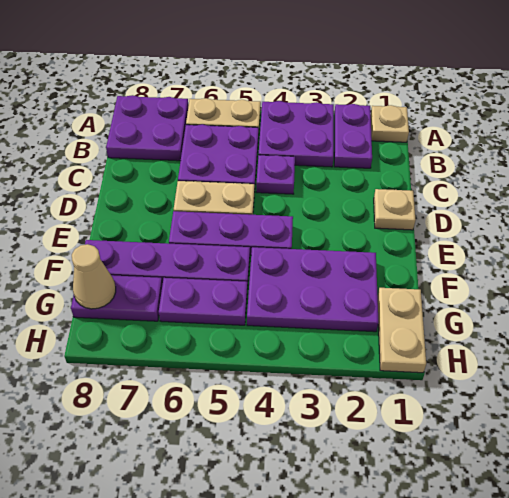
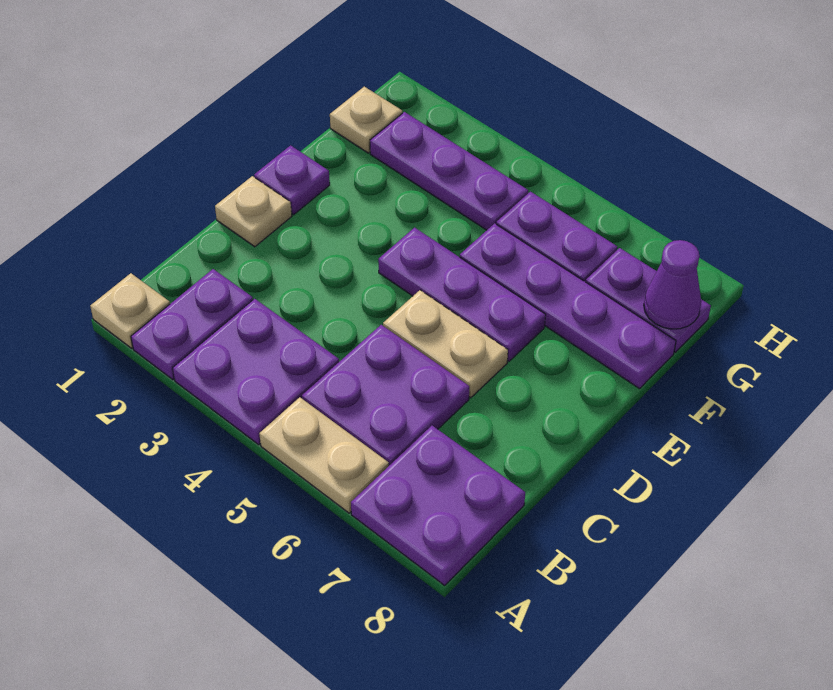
purple 1x1 plate [256,155,295,194] -> purple 1x1 plate moved to [254,145,330,215]
purple 2x3 plate [247,247,379,332] -> purple 1x3 plate [370,112,528,230]
tan 1x2 plate [378,288,426,373] -> tan 1x1 plate [330,87,402,153]
tan 1x1 cone [72,244,116,309] -> purple 1x1 cone [644,240,701,329]

